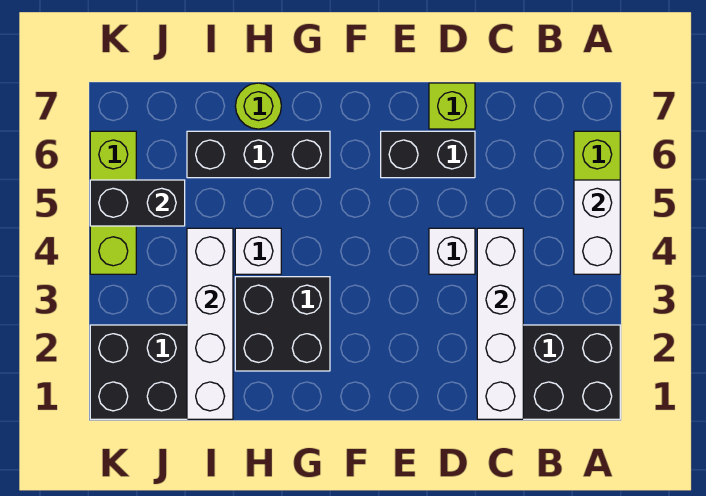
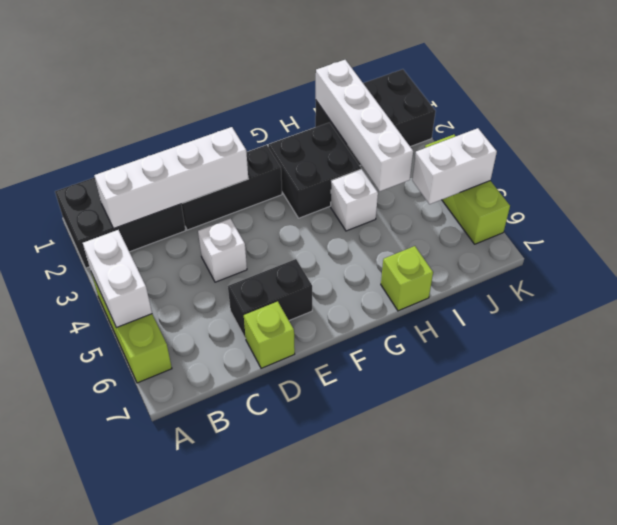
white 1x4 brick [477,228,523,419] -> white 1x4 brick turned to [94,127,248,228]
black 1x3 brick [187,131,330,178] -> black 1x3 brick moved to [181,145,282,230]
lime 1x1 round brick [235,83,281,129] -> lime 1x1 brick [381,246,433,311]
black 1x2 brick [90,180,185,226] -> white 1x2 brick [412,128,497,204]

